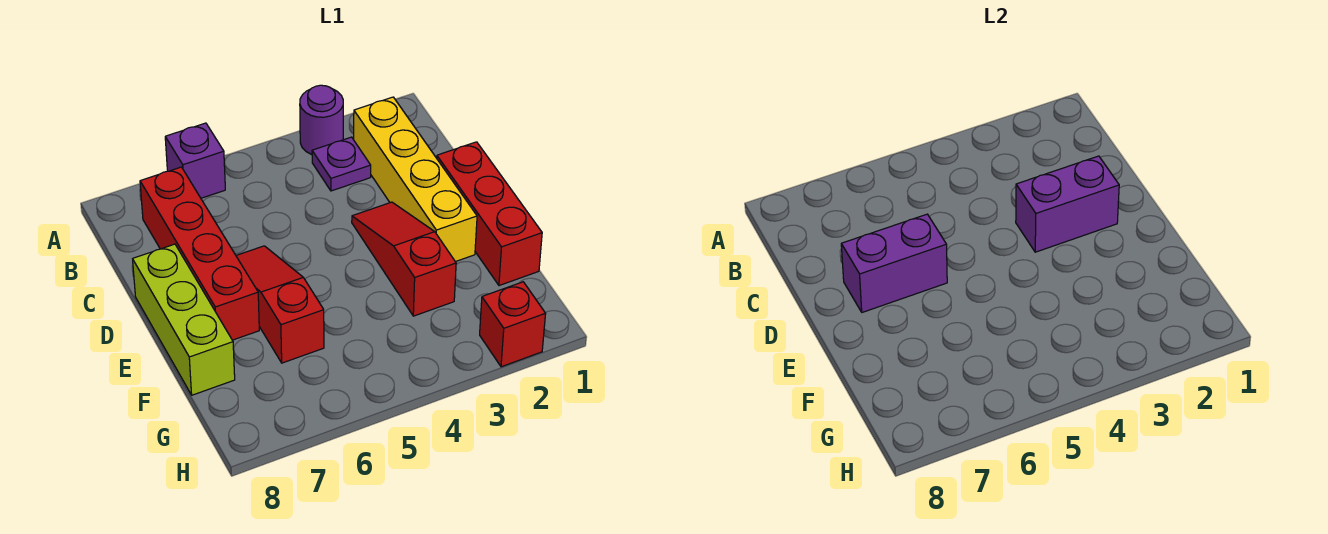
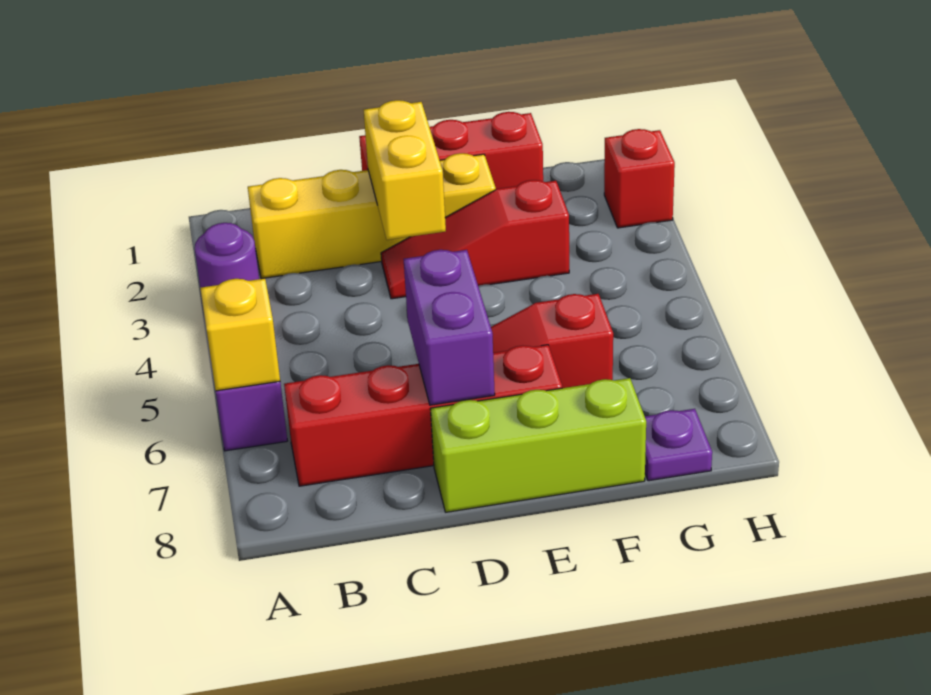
none -> yellow 1x1 brick [200,278,280,391]
purple 1x1 plate [312,137,371,191] -> purple 1x1 plate moved to [645,409,712,481]
purple 1x2 brick [1016,156,1119,252] -> yellow 1x2 brick [364,100,446,240]

